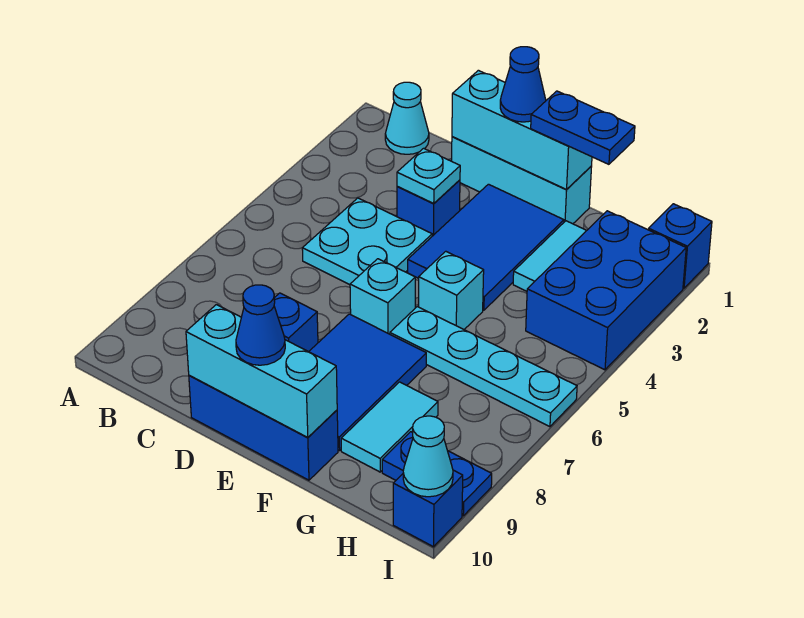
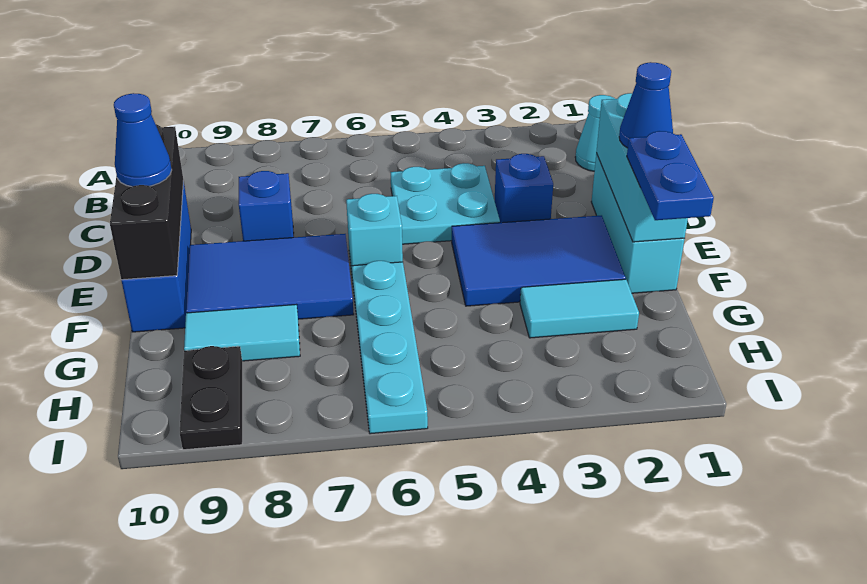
cyan 1x1 plate [397,148,460,204] -> none
cyan 1x3 brick [186,305,337,438] -> black 1x3 brick [110,124,183,280]
cyan 1x1 brick [419,251,484,329] -> none
blue 2x3 brick [526,211,686,370] -> none
blue 1x2 plate [382,432,492,516] -> black 1x2 plate [180,346,242,450]
blue 1x1 brick [649,204,712,288] -> none
blue 1x1 brick [393,470,463,547] -> none
cyan 1x1 cone [403,416,453,497] -> none

